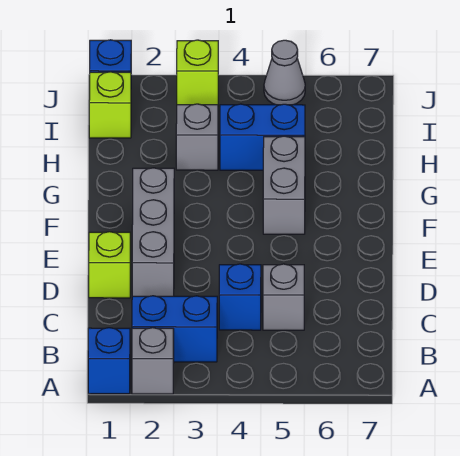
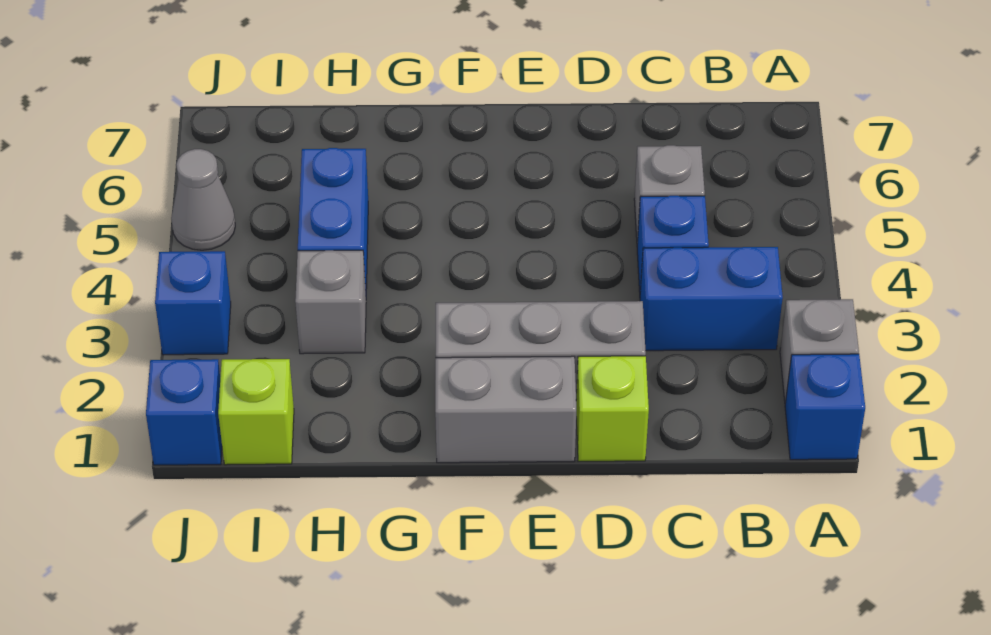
blue 1x2 brick [132,296,217,362] -> blue 1x2 brick turned to [640,247,783,351]
grey 1x2 brick [263,136,305,234] -> grey 1x2 brick moved to [435,356,576,463]
lime 1x1 brick [177,40,218,105] -> blue 1x1 brick [155,251,231,355]

